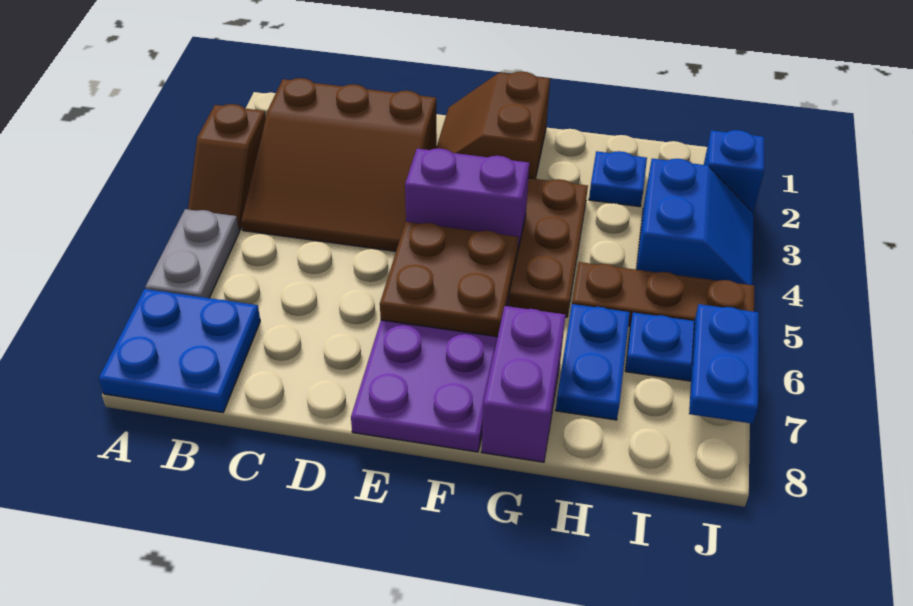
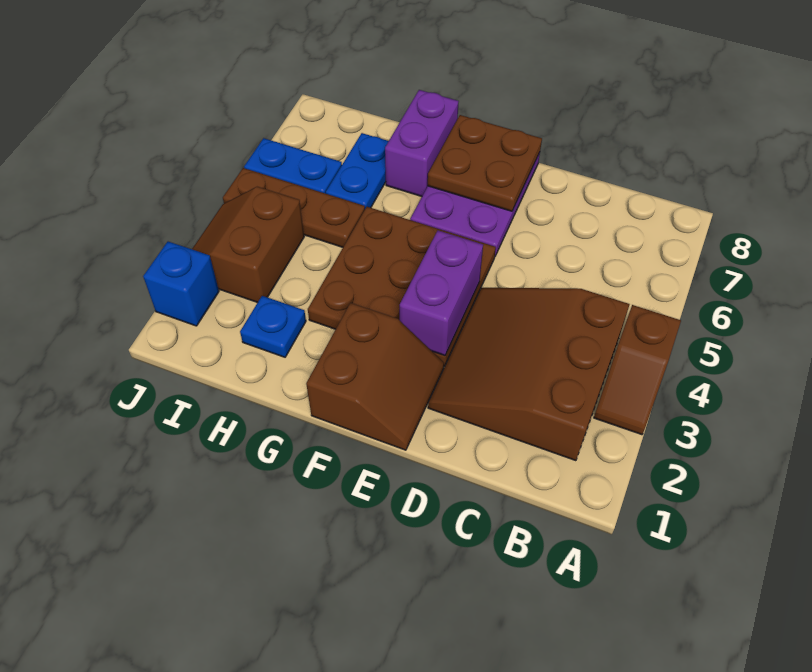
brown 1x2 slope [188,104,266,230] -> brown 1x2 slope turned to [594,305,681,435]
grey 1x2 plate [145,209,239,298] -> none
blue 2x2 plate [99,289,260,413] -> none
brown 3x3 slope [241,78,437,251] -> brown 3x3 slope turned to [428,288,630,461]
purple 1x2 brick [405,148,529,249] -> purple 1x2 brick turned to [400,230,483,355]
brown 2x2 plate [380,222,519,337] -> brown 2x2 plate moved to [428,115,542,211]
blue 2x2 slope [636,159,753,285] -> brown 2x2 slope [192,187,304,303]
blue 1x2 plate [689,304,759,424] -> none

